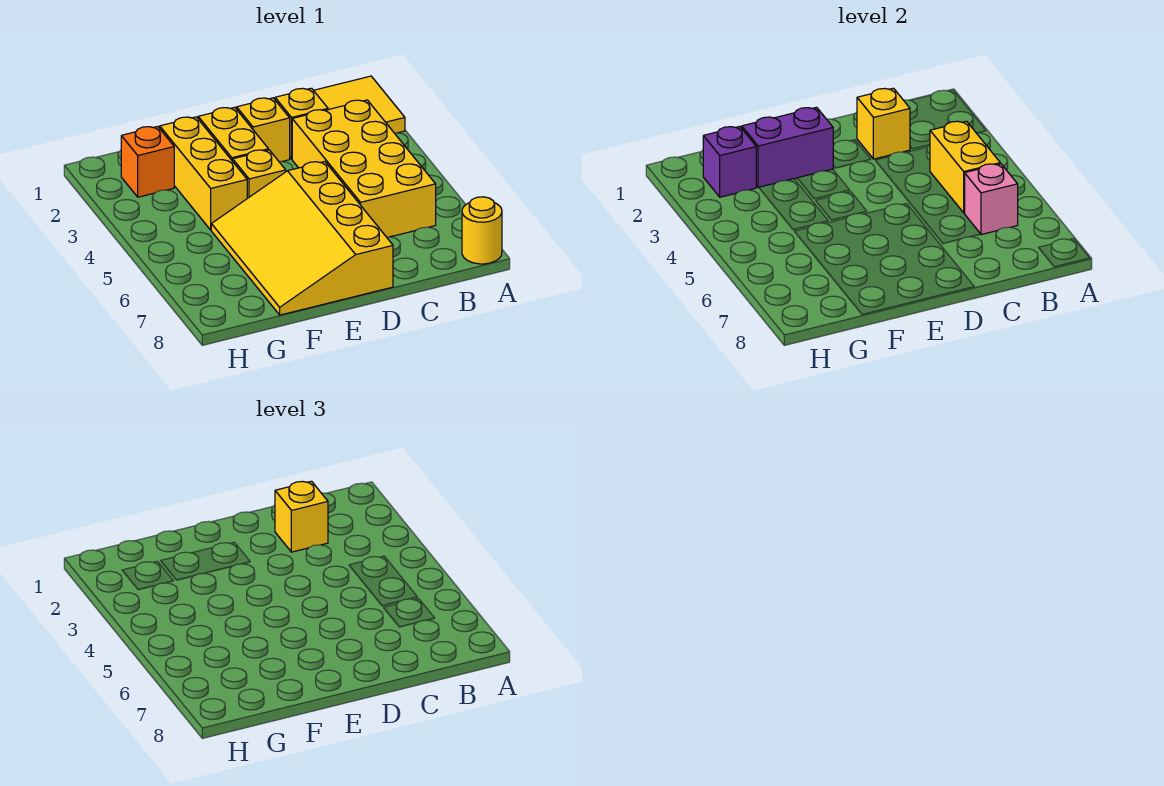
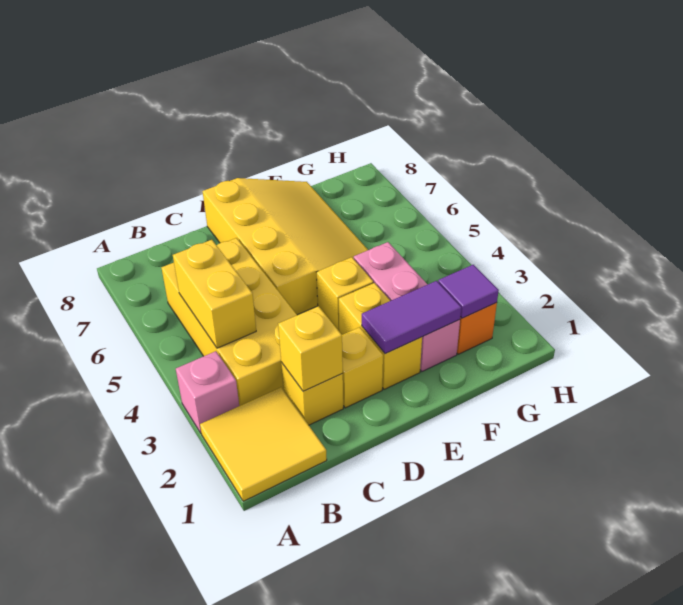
yellow 1x1 round brick [462,197,502,264] -> none
pink 1x1 brick [965,164,1018,235] -> pink 1x1 brick moved to [176,351,239,433]
yellow 1x1 brick [275,481,328,552] -> none
purple 1x2 brick [742,107,833,188] -> purple 1x2 tile [362,281,461,354]
yellow 1x3 brick [160,117,247,230] -> pink 1x3 brick [354,242,460,371]
purple 1x1 brick [703,126,756,197] -> purple 1x1 tile [438,265,499,318]

